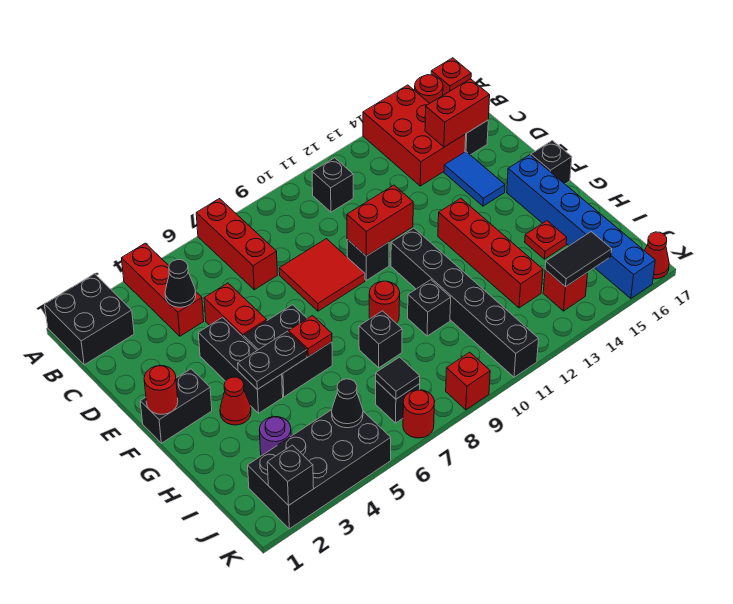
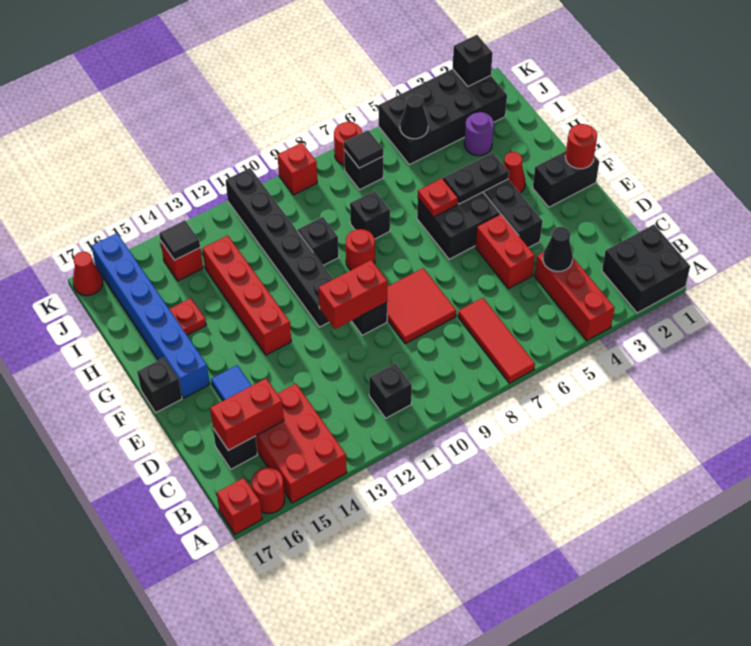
red 1x3 brick [196,199,277,290] -> red 1x3 tile [458,298,535,383]
black 1x2 tile [545,232,612,287] -> black 1x1 tile [159,220,200,260]

